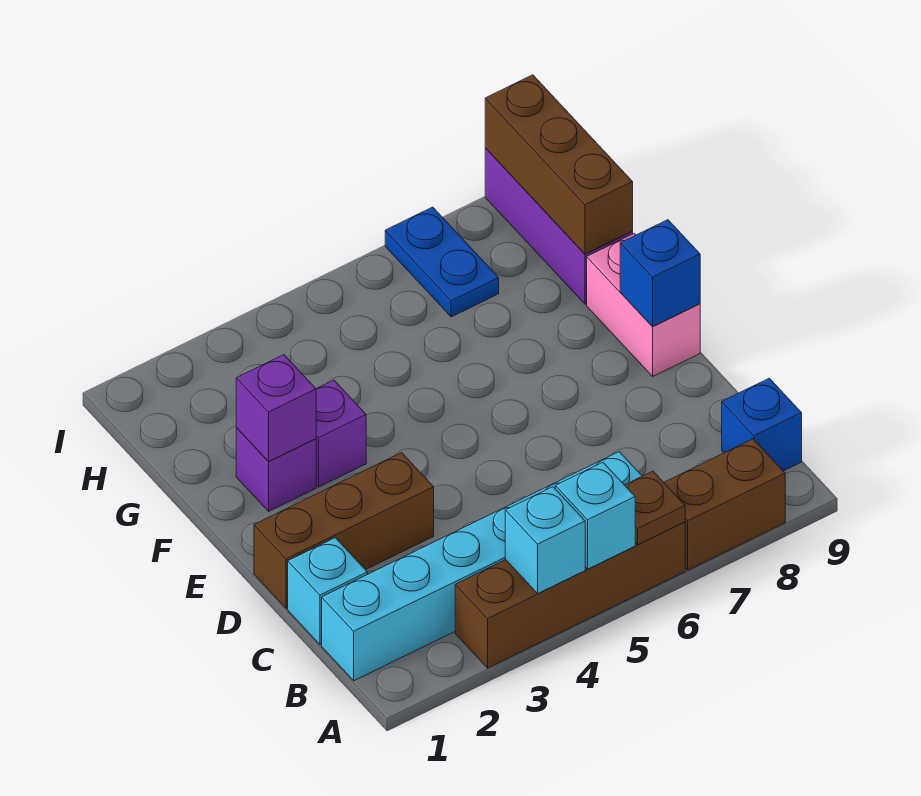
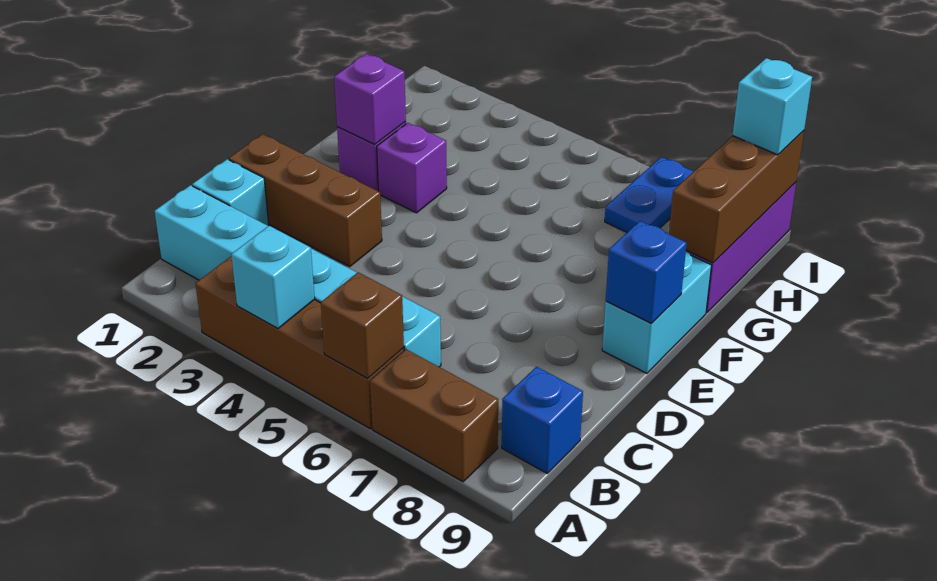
cyan 1x1 brick [555,462,635,569] -> cyan 1x1 brick moved to [733,58,812,155]
brown 1x1 plate [625,471,685,545] -> brown 1x1 brick [321,272,404,378]
pink 1x2 brick [587,234,700,376] -> cyan 1x2 brick [602,252,712,373]

